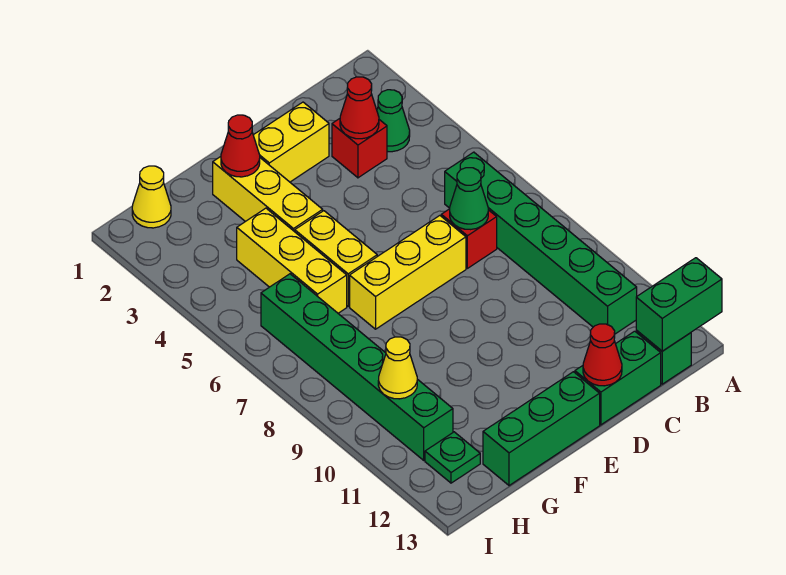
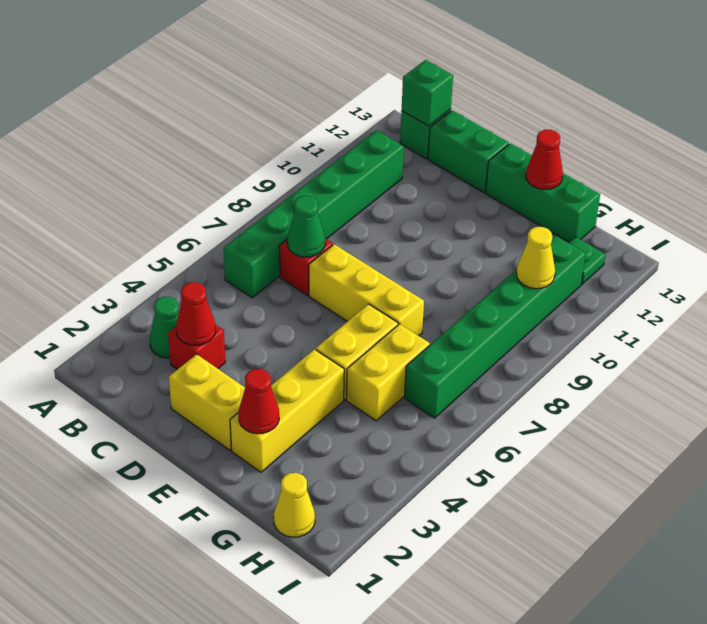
green 1x2 brick [636,258,722,351] -> green 1x1 brick [402,60,453,126]
red 1x1 cone [583,324,622,386] -> red 1x1 cone moved to [526,130,563,189]
yellow 1x3 brick [237,208,347,313] -> yellow 1x2 brick [346,324,430,421]

